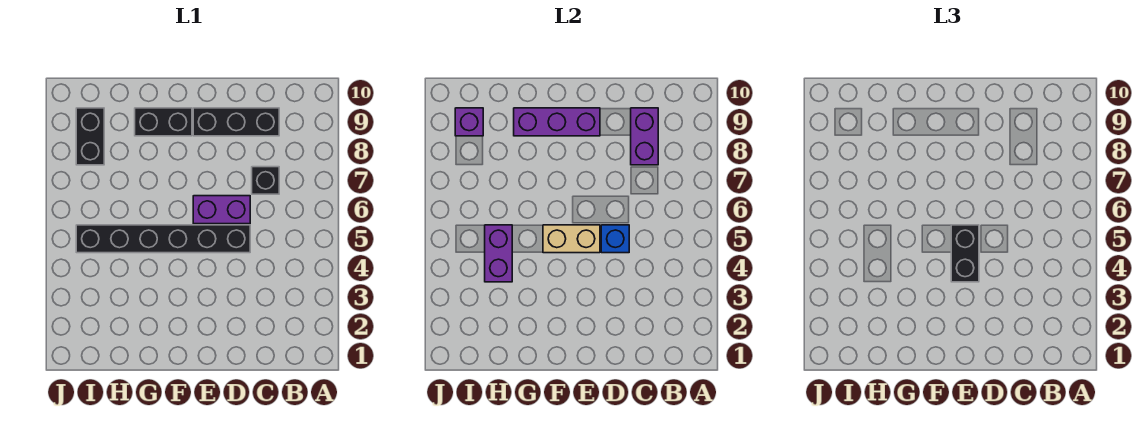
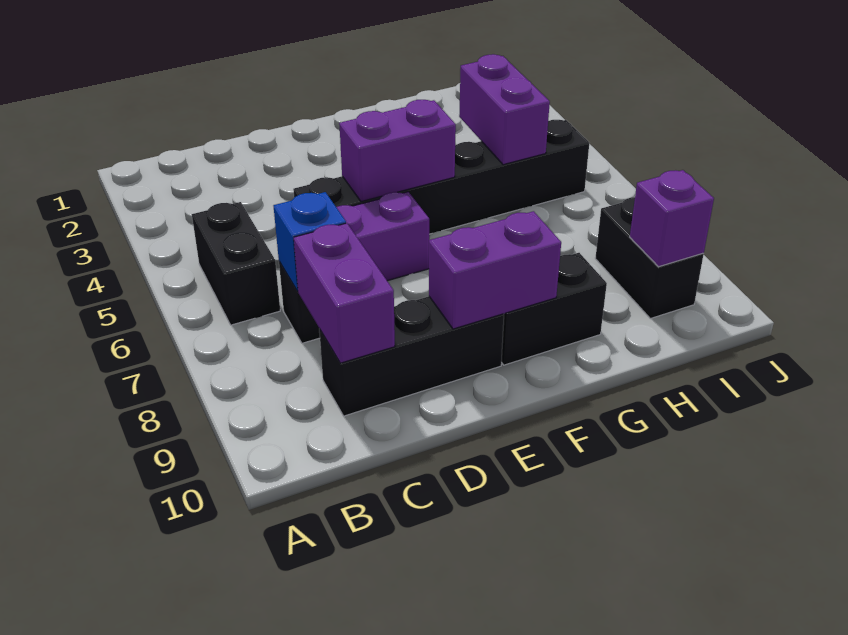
blue 1x1 brick [601,225,629,253] -> blue 1x1 brick moved to [274,192,346,291]
black 1x2 brick [951,225,979,282] -> black 1x2 brick moved to [192,202,280,325]
tan 1x2 brick [543,225,600,253] -> purple 1x2 brick [339,100,456,202]
purple 1x3 brick [514,108,600,136] -> purple 1x2 brick [429,211,561,329]

